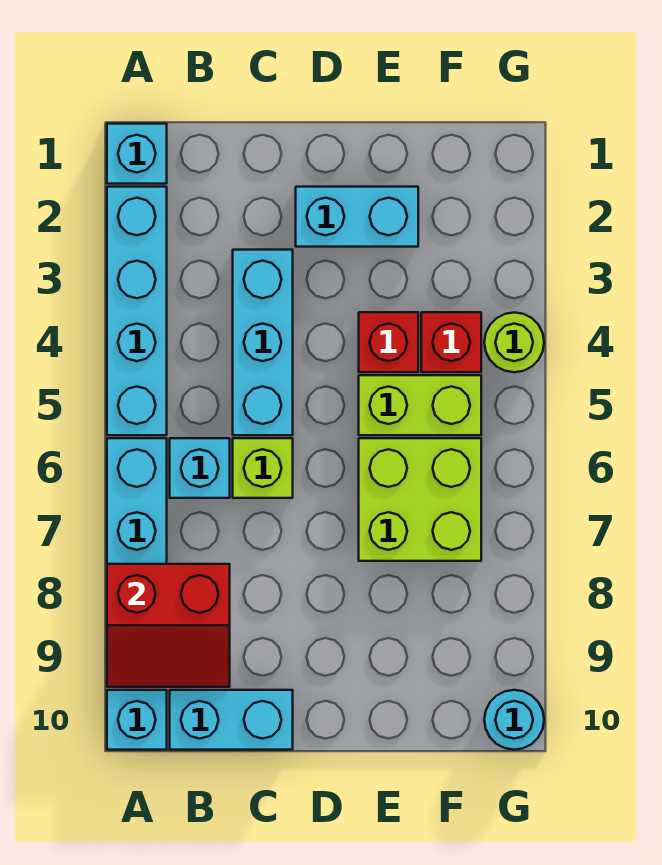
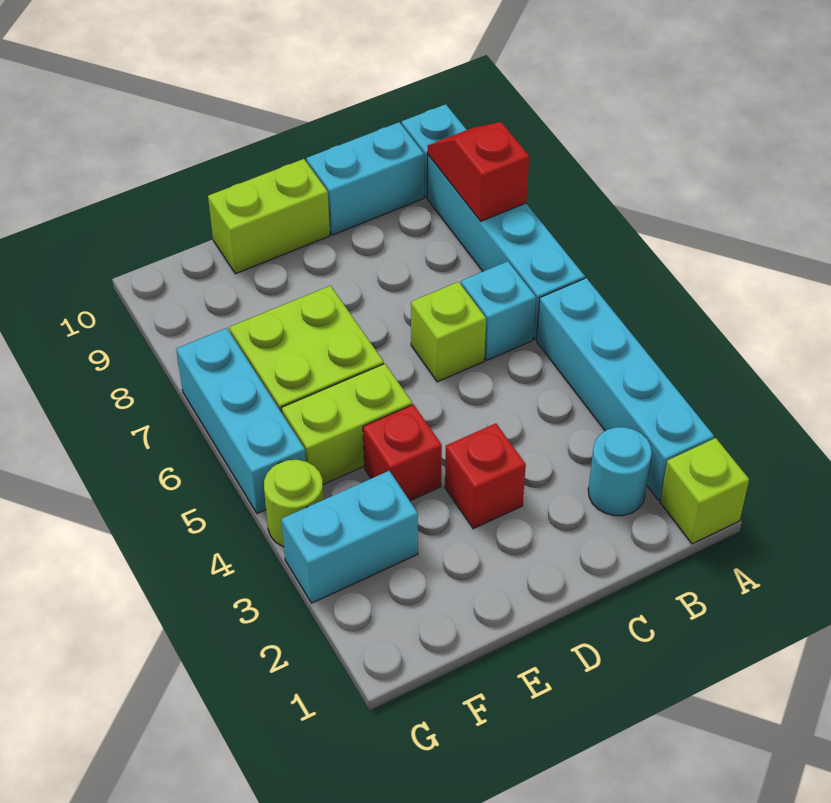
cyan 1x1 brick [107,124,167,184] -> lime 1x1 brick [660,438,749,544]
red 2x2 slope [107,564,230,687] -> red 1x2 slope [428,122,529,221]
cyan 1x3 brick [233,250,293,435] -> cyan 1x3 brick moved to [176,328,306,514]
cyan 1x2 brick [296,187,418,247] -> cyan 1x2 brick moved to [281,471,418,603]
none -> lime 1x2 brick [208,159,330,274]
red 1x1 brick [421,312,481,372] -> red 1x1 brick moved to [445,423,526,529]
cyan 1x1 round brick [484,690,544,750] -> cyan 1x1 round brick moved to [588,427,652,516]

